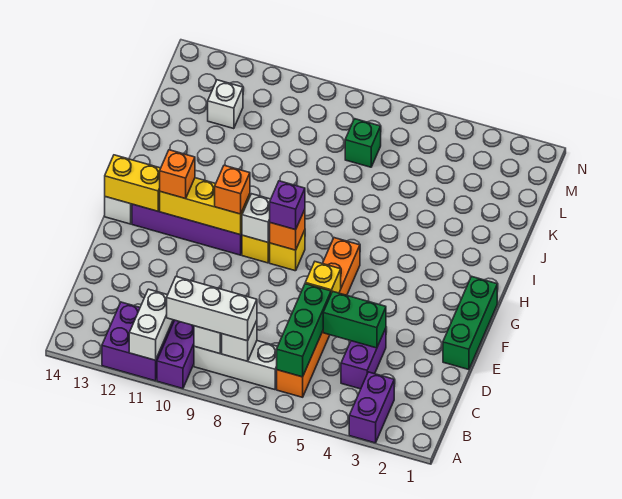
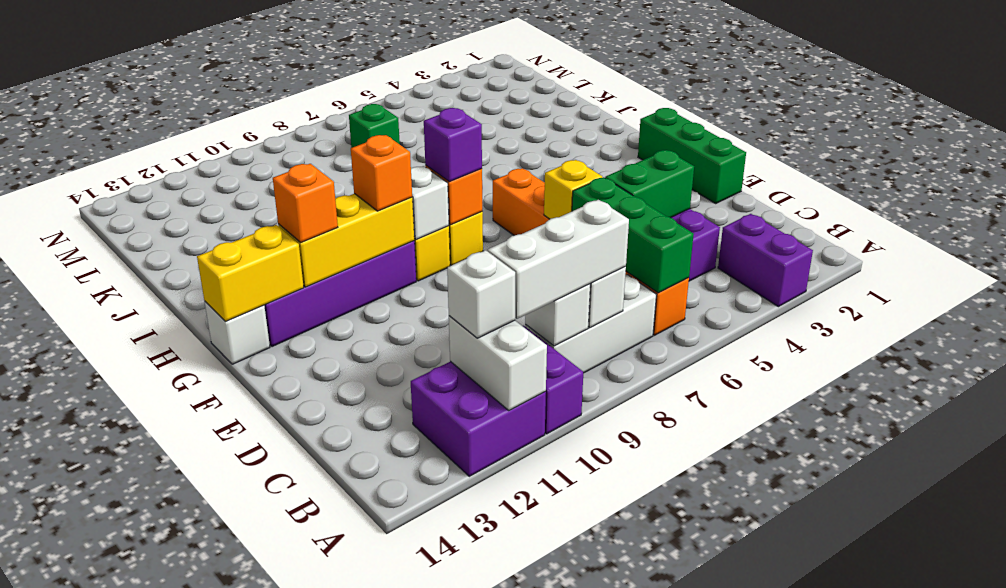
white 1x1 brick [208,80,243,129] -> white 1x1 brick moved to [447,250,515,338]

